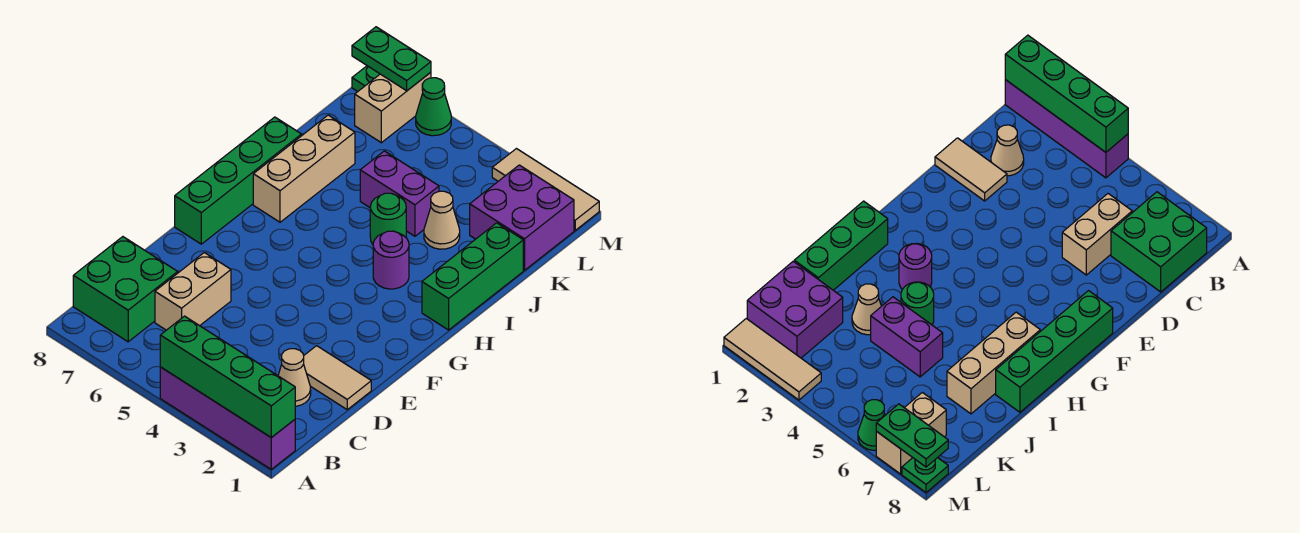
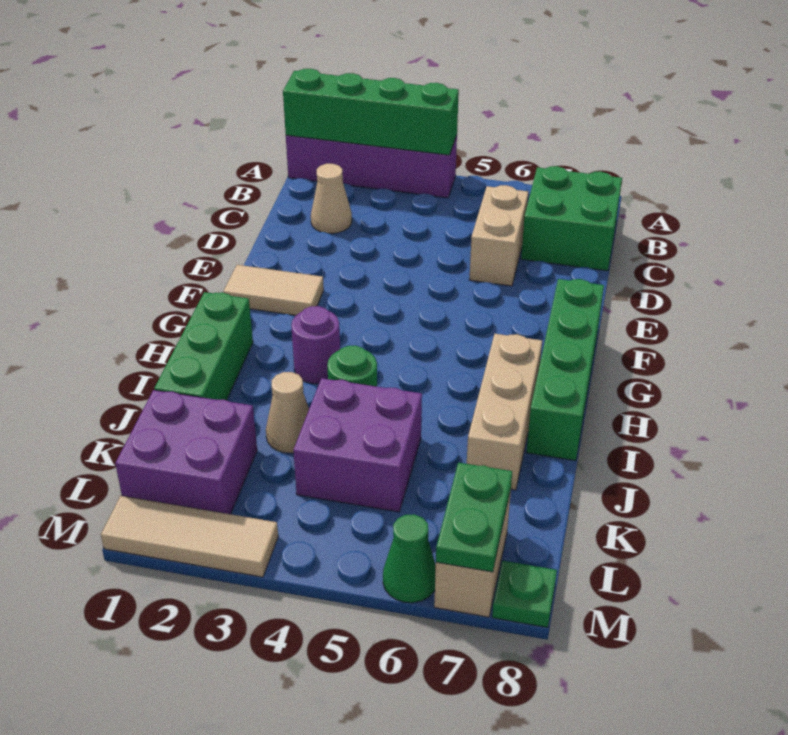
tan 1x2 tile [304,346,371,410] -> tan 1x2 tile moved to [223,265,324,315]
purple 1x2 brick [360,151,439,236] -> purple 2x2 brick [293,378,422,512]
green 1x2 plate [352,27,431,91] -> green 1x2 plate turned to [436,463,512,572]

